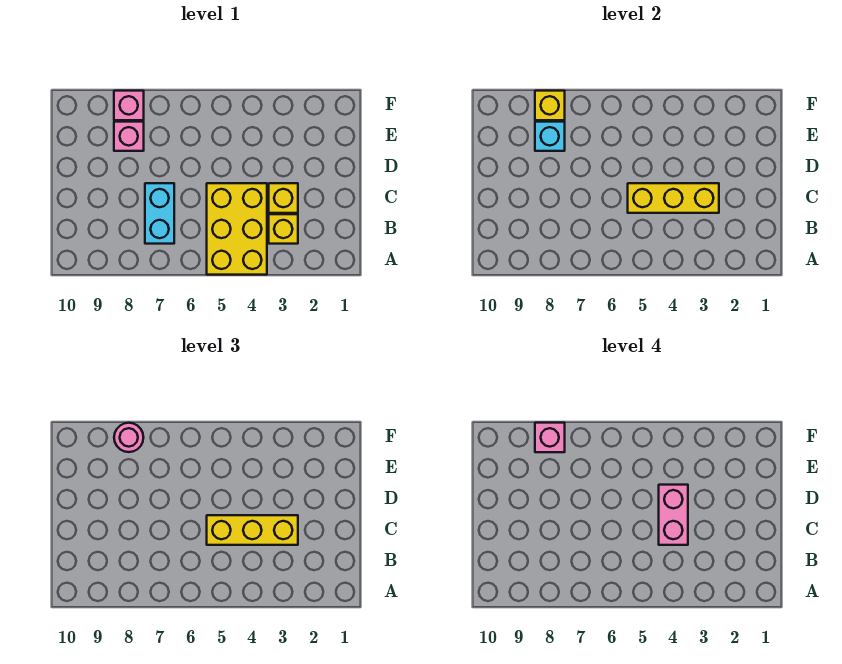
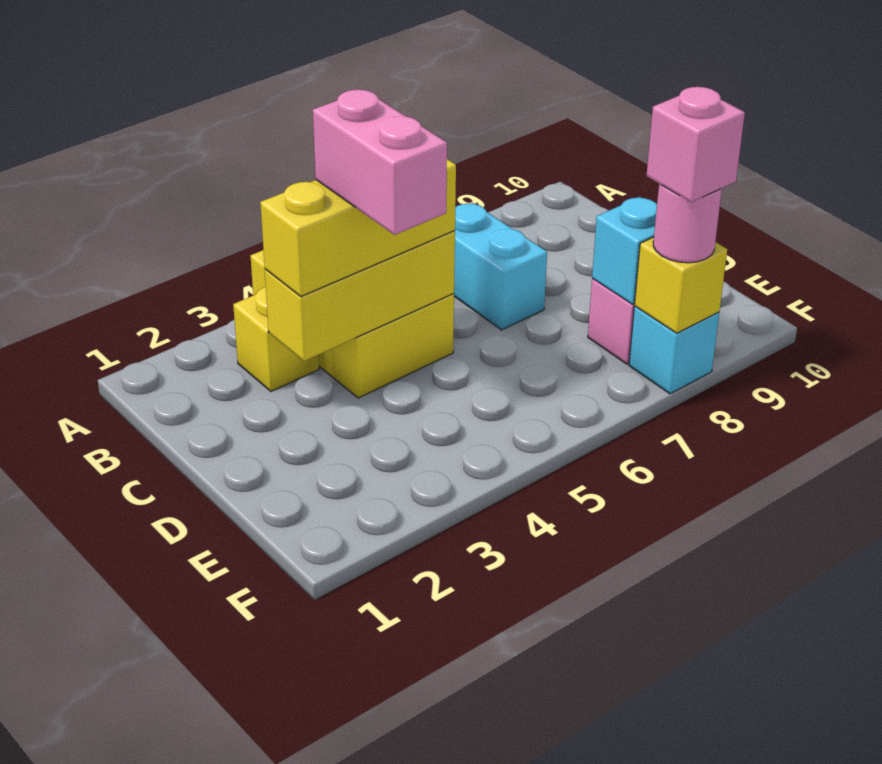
yellow 1x1 brick [269,183,298,213] -> none
pink 1x1 brick [114,91,144,120] -> cyan 1x1 brick [629,306,719,394]

